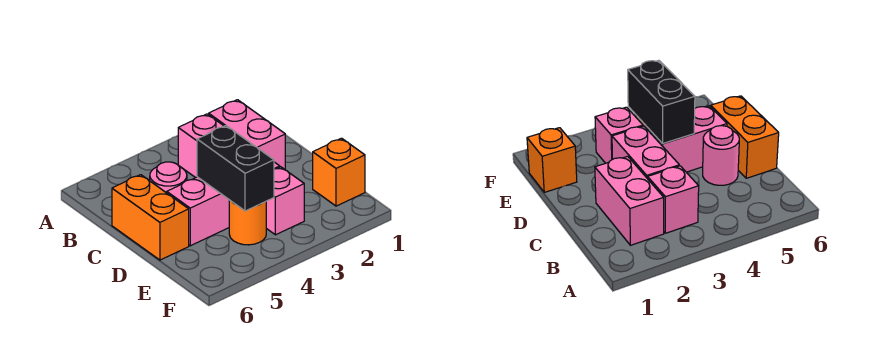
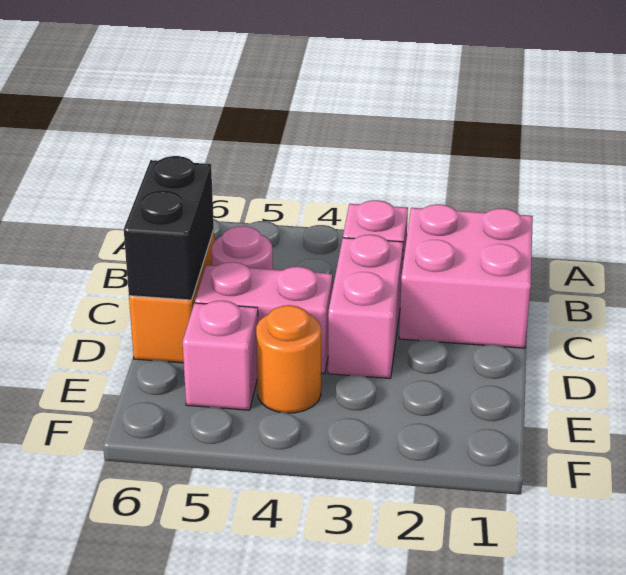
pink 1x2 brick [209,100,285,169] -> pink 2x2 brick [399,204,533,348]
black 1x2 brick [197,125,274,211] -> black 1x2 brick moved to [124,156,214,300]
orange 1x1 brick [313,138,365,206] -> none
pink 1x1 brick [266,167,304,235] -> pink 1x1 brick moved to [183,301,258,410]

